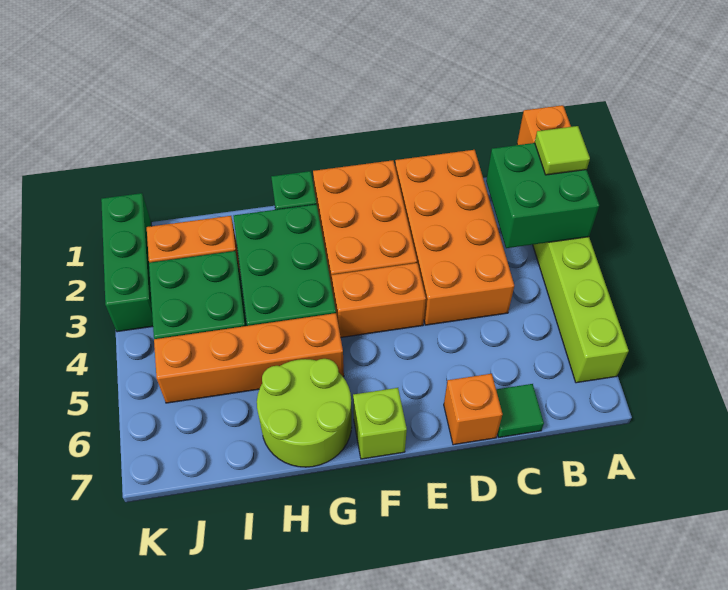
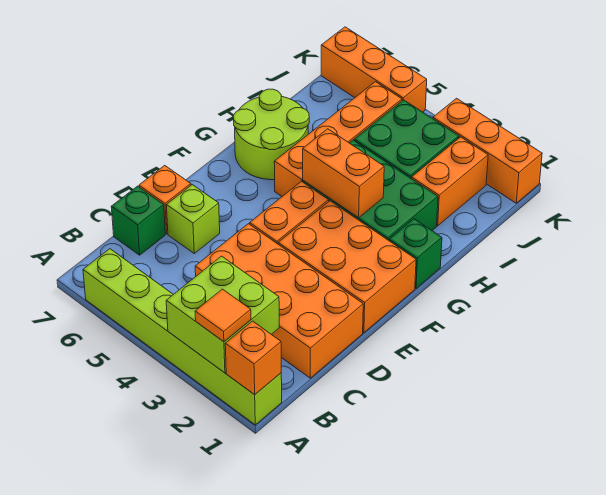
green 2x2 brick [486,143,599,248] -> lime 2x2 brick [166,256,279,373]
lime 1x1 tile [535,126,590,175] -> orange 1x1 tile [195,289,251,342]
green 1x1 tile [496,384,544,437] -> green 1x1 brick [111,186,165,255]
lime 1x1 brick [353,388,407,459] -> lime 1x1 brick moved to [166,185,220,253]
none -> orange 1x2 brick [303,129,384,218]
green 1x3 brick [101,193,153,332] -> orange 1x3 brick [433,98,542,203]
none -> orange 1x3 brick [321,27,427,112]

